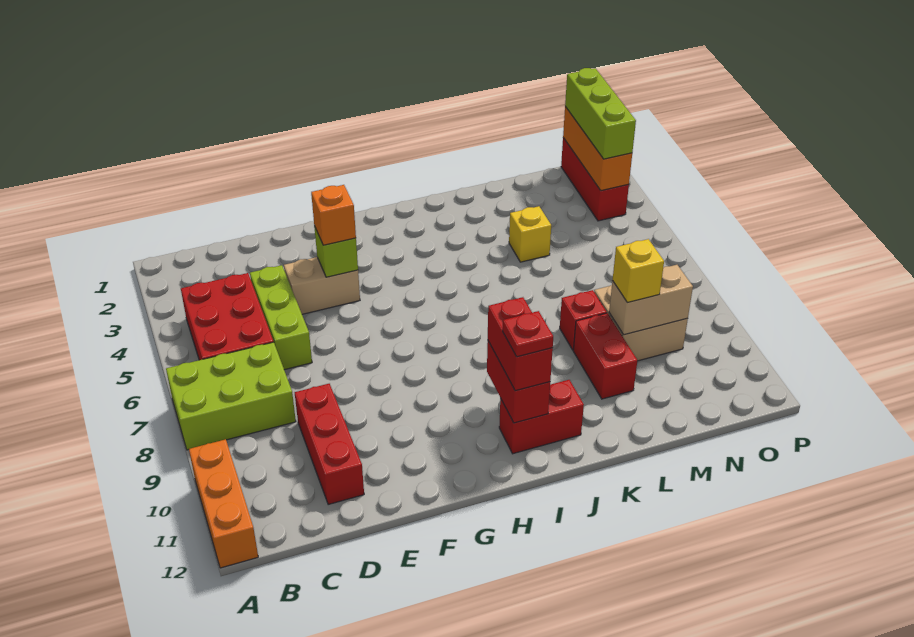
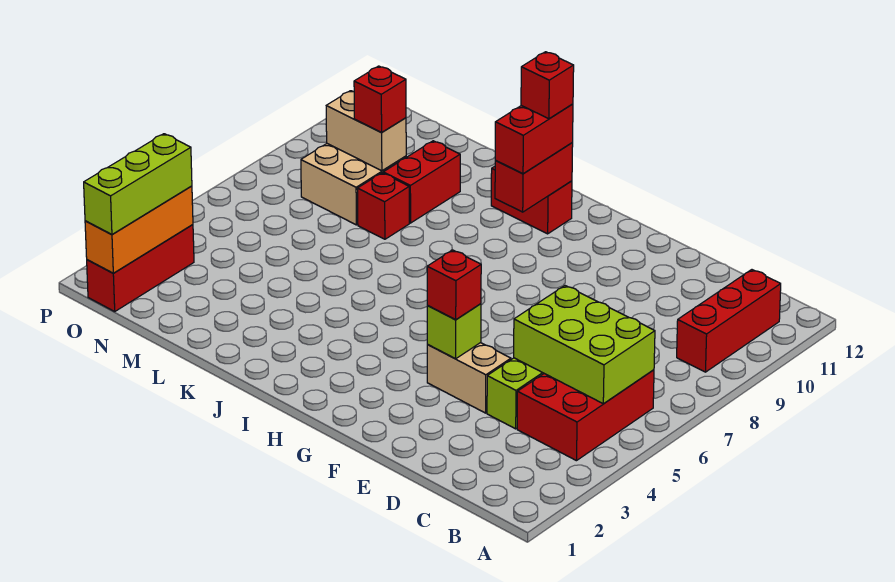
lime 2x3 brick [166,342,296,450] -> lime 2x3 brick moved to [514,286,655,404]
orange 1x3 brick [189,439,258,568] -> none
red 1x3 brick [295,384,364,505] -> red 1x3 brick moved to [677,270,781,372]
orange 1x1 brick [311,185,356,245] -> red 1x1 brick [427,250,481,319]
red 1x1 plate [503,311,553,357] -> red 1x1 brick [521,52,574,119]
yellow 1x1 brick [509,206,551,262] -> none
yellow 1x1 brick [613,239,664,303] -> red 1x1 brick [354,66,406,132]

